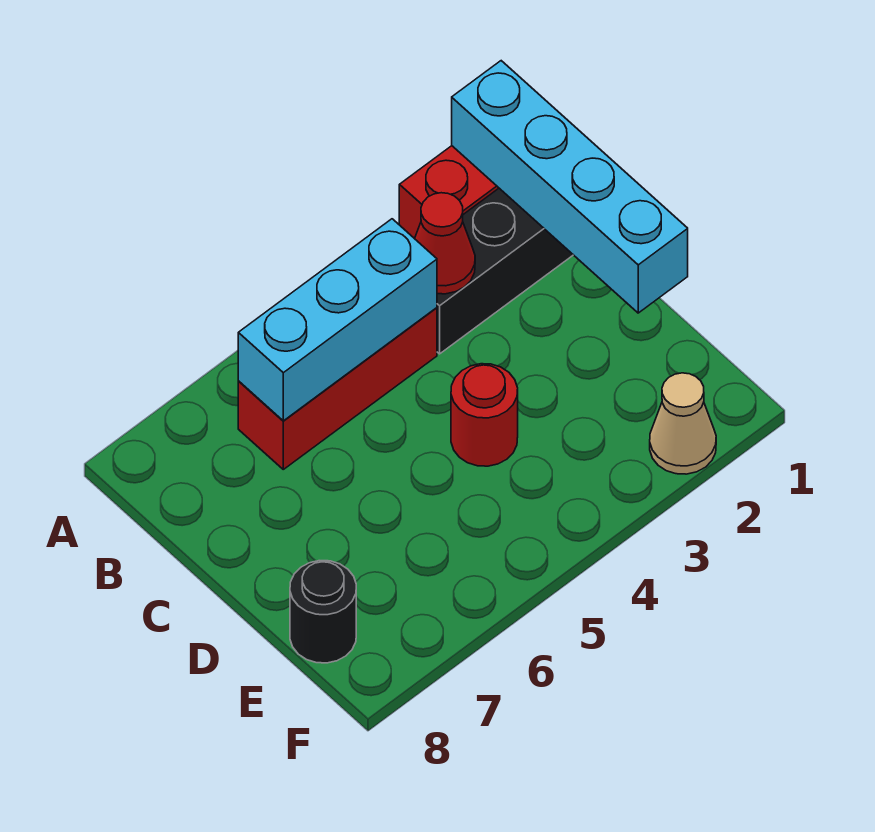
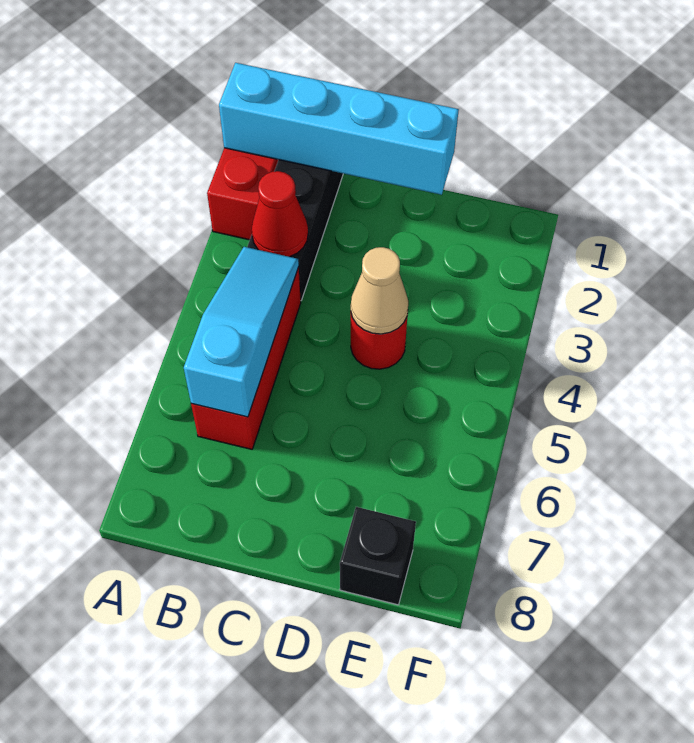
cyan 1x3 brick [238,219,437,421] -> cyan 1x3 slope [184,247,299,417]
black 1x1 round brick [290,561,356,663] -> black 1x1 brick [340,507,416,605]
tan 1x1 cone [650,373,716,474] -> tan 1x1 cone moved to [351,247,408,334]

